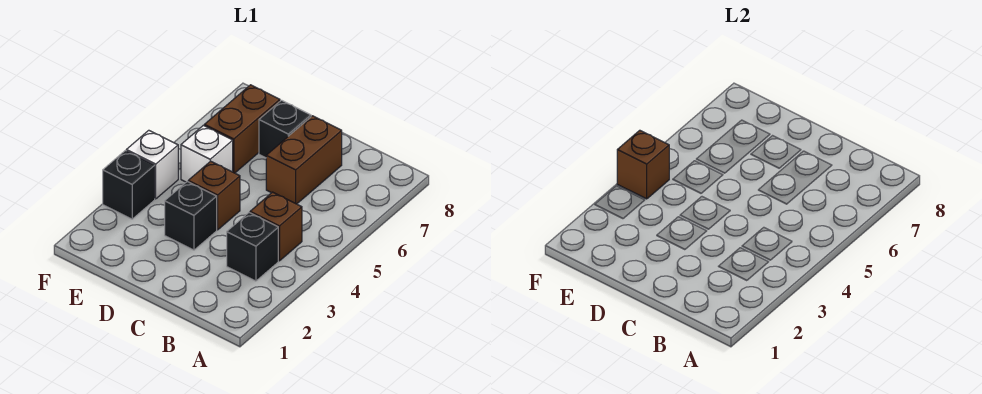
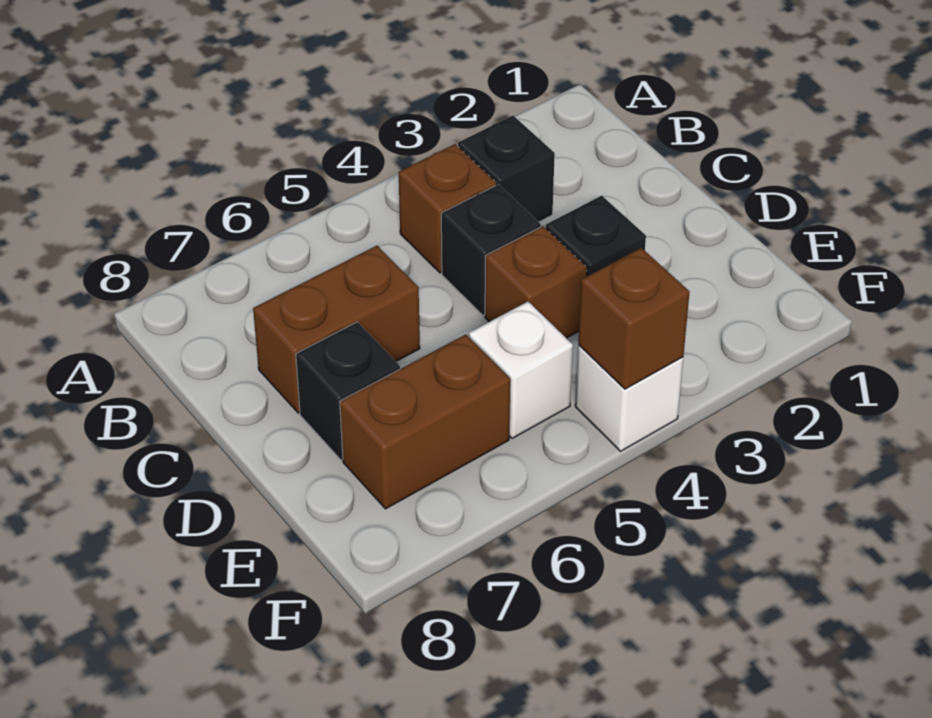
black 1x1 brick [103,151,155,219] -> black 1x1 brick moved to [441,184,541,315]

